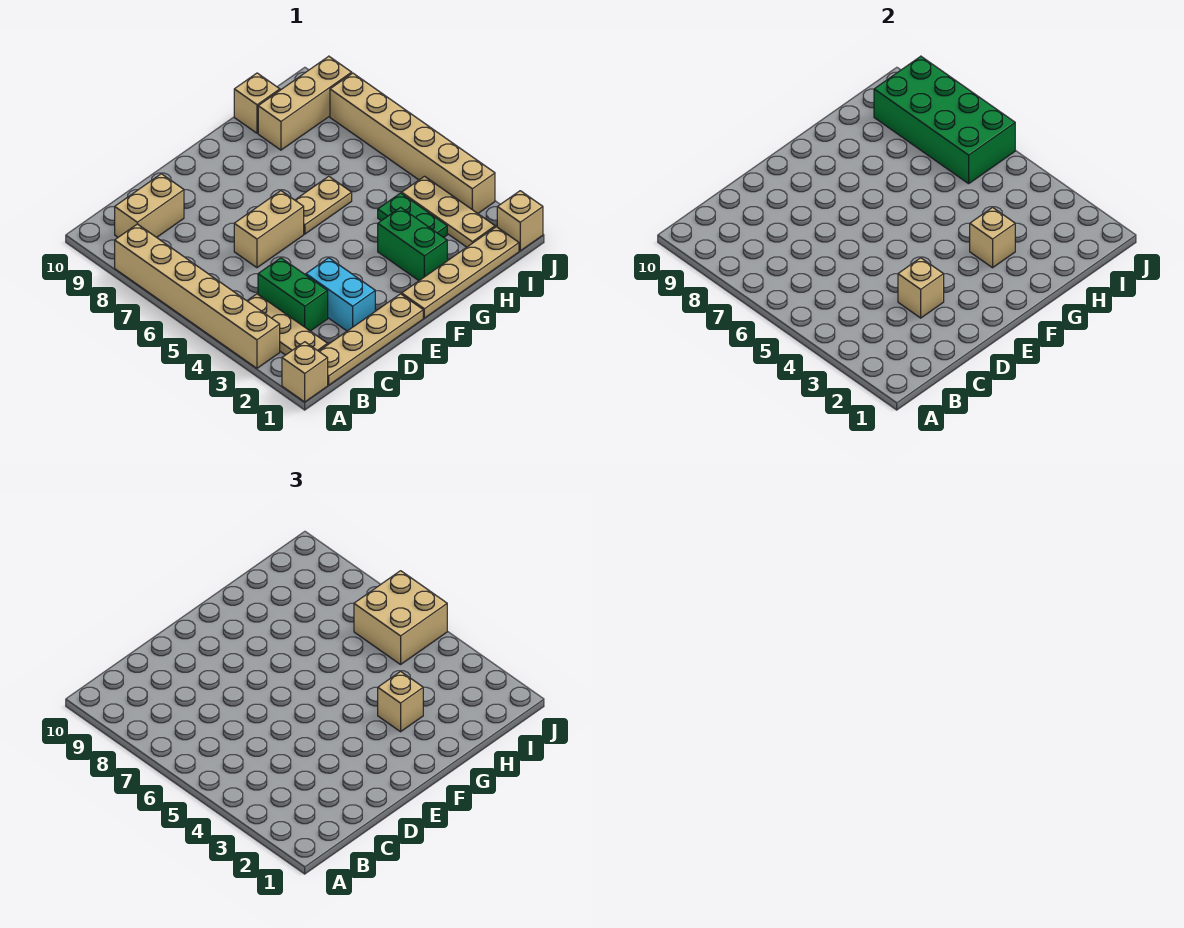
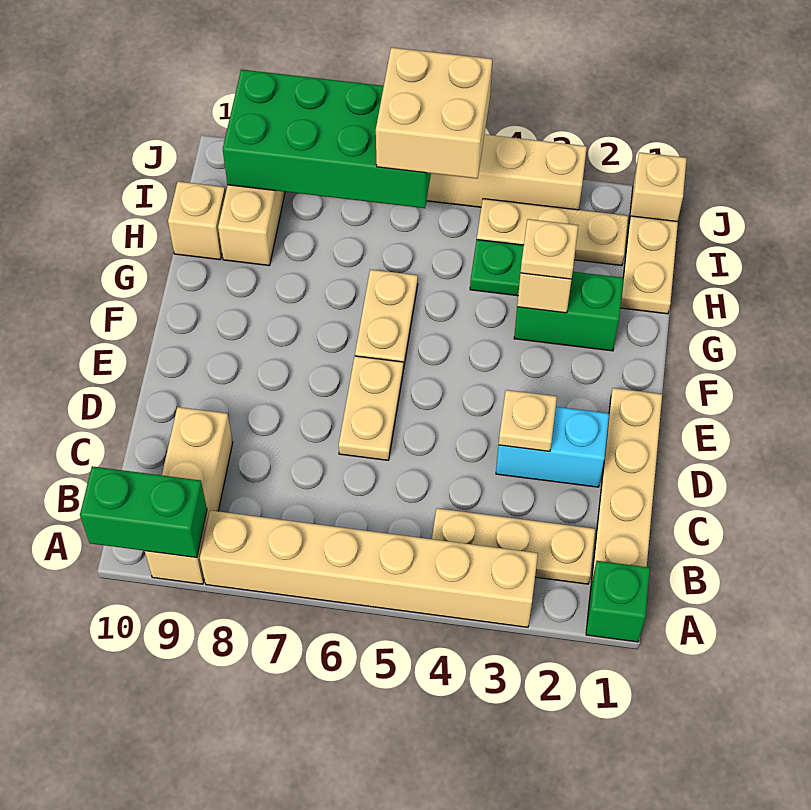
tan 1x1 brick [282,342,328,402] -> green 1x1 brick [586,561,650,642]
tan 1x2 brick [115,174,184,237] -> tan 1x3 brick [145,407,233,584]
green 1x2 brick [258,258,328,331] -> green 1x2 brick moved to [80,466,207,558]
tan 1x1 brick [898,258,944,318] -> tan 1x1 plate [499,390,557,451]
tan 1x2 brick [234,191,304,268] -> tan 1x2 plate [339,356,403,460]
tan 1x4 plate [402,227,519,318] -> tan 1x2 plate [620,216,678,314]
tan 1x1 brick [378,671,423,732] -> tan 1x1 plate [521,219,578,279]

